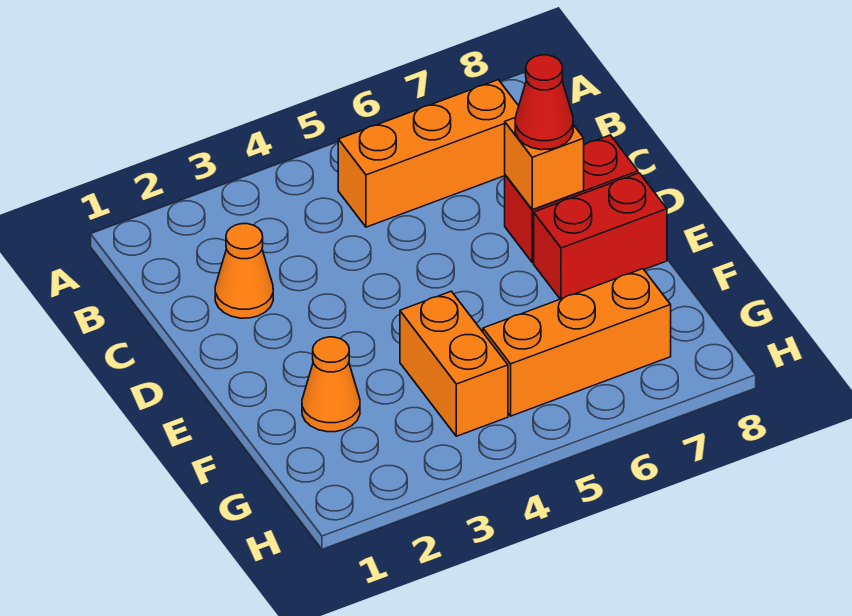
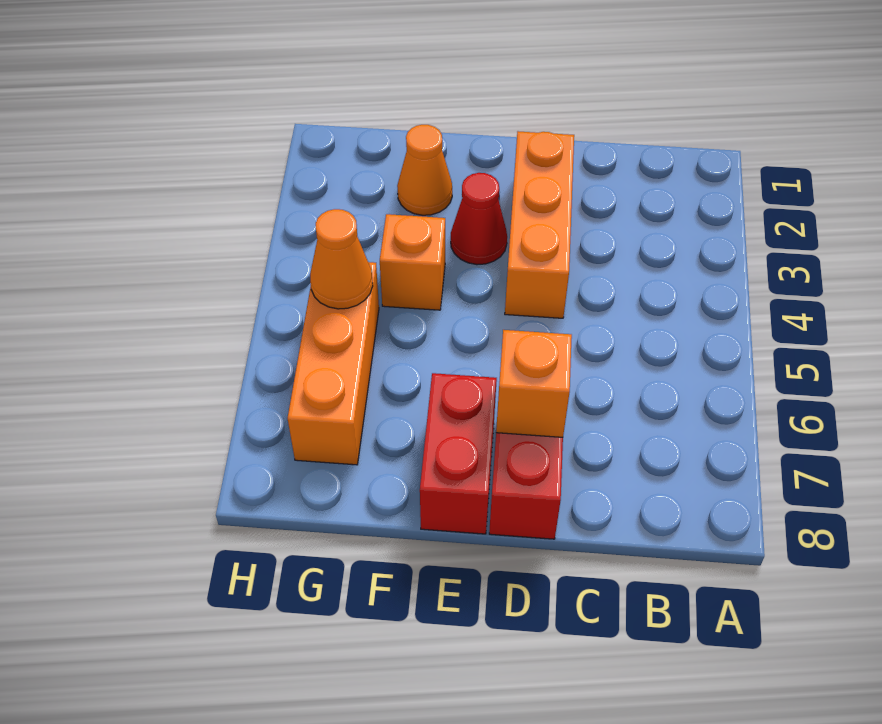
orange 1x3 brick [338,80,519,227] -> orange 1x3 brick moved to [505,131,574,318]
orange 1x1 cone [215,224,273,318] -> orange 1x1 cone moved to [310,209,373,309]
red 1x1 cone [515,55,573,150] -> red 1x1 cone moved to [451,173,507,265]
orange 1x2 brick [400,291,508,436] -> orange 1x1 brick [380,214,445,310]

